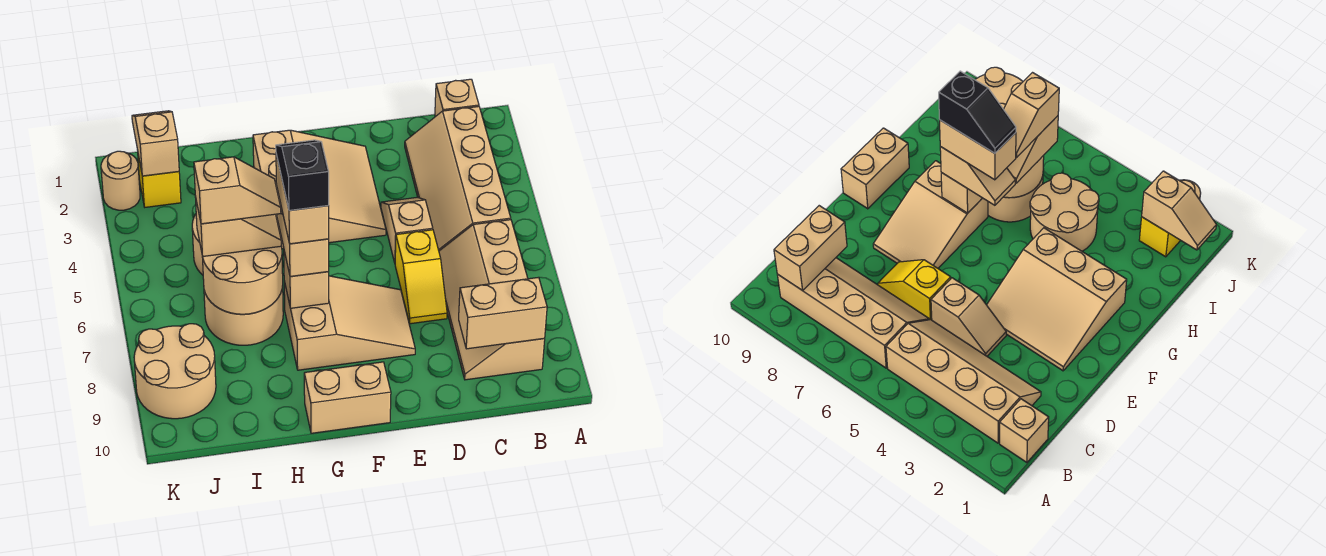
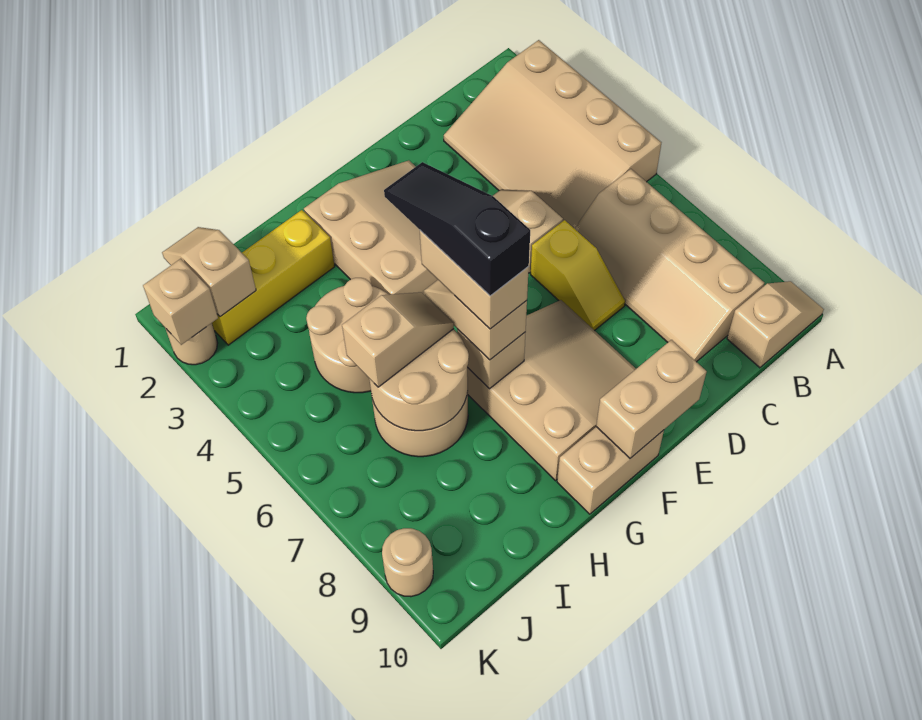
tan 1x1 brick [435,79,479,117] -> tan 1x1 brick moved to [143,259,218,345]
tan 2x4 slope [405,106,511,251] -> tan 3x4 slope [444,40,661,229]
tan 1x2 brick [459,277,547,349] -> tan 1x2 brick moved to [596,340,707,458]
tan 2x3 slope [284,276,415,370] -> tan 3x3 slope [467,300,636,481]
black 1x2 slope [276,140,329,210] -> black 1x3 slope [384,162,530,296]
tan 1x2 slope [194,157,281,224] -> tan 1x2 slope moved to [727,281,824,368]
yellow 1x1 brick [138,155,181,207] -> yellow 1x3 brick [212,210,335,345]
tan 2x2 round brick [134,324,216,419] -> tan 1x1 round brick [382,528,433,597]

